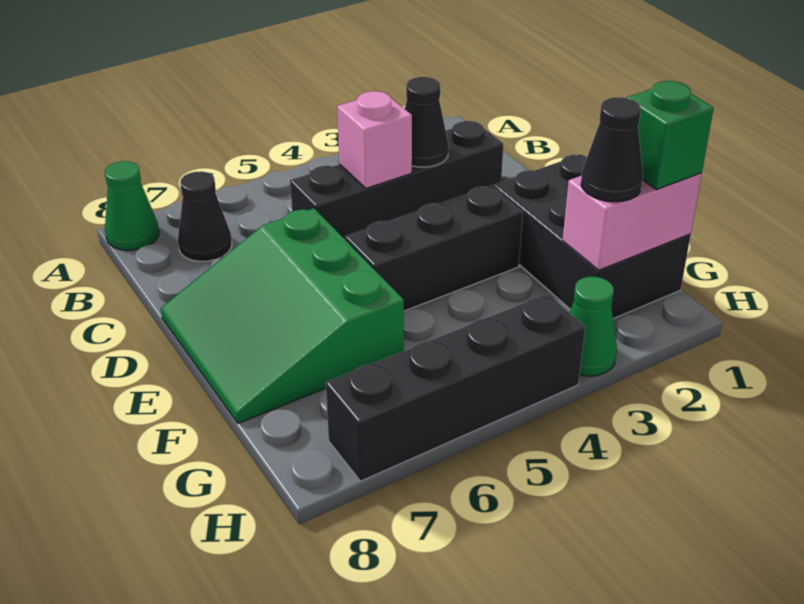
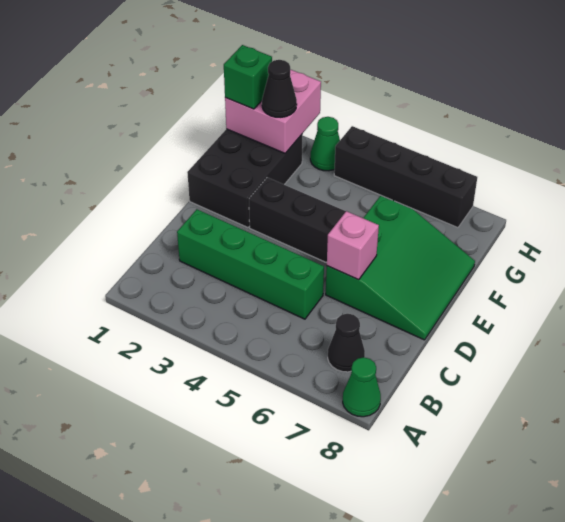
black 1x4 brick [290,121,504,239] -> green 1x4 brick [177,209,324,319]
black 1x1 cone [405,77,449,167] -> none
pink 1x1 brick [337,91,412,188] -> pink 1x1 brick moved to [327,211,379,280]
pink 1x2 brick [563,173,702,270] -> pink 2x2 brick [225,69,321,153]

